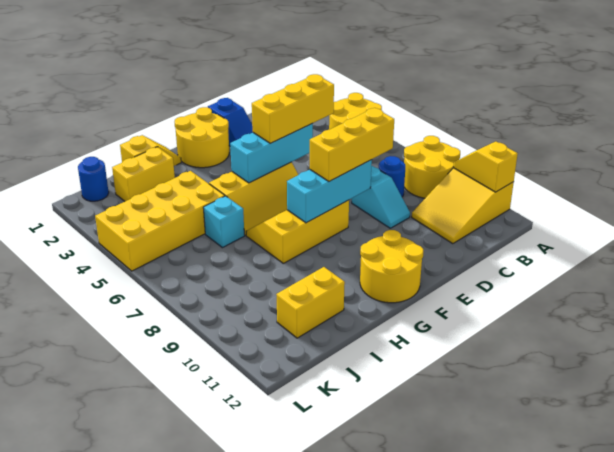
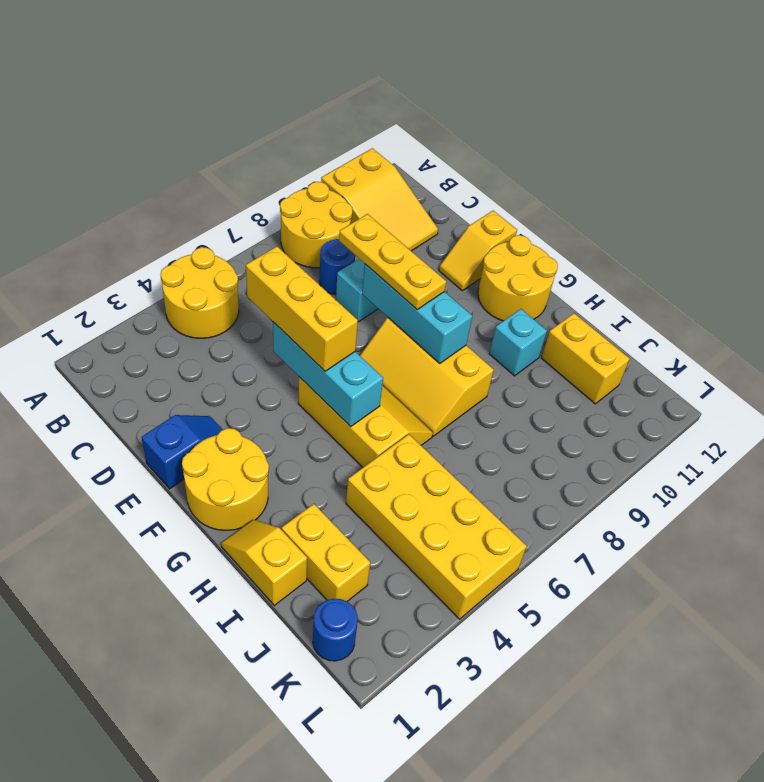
yellow 1x2 slope [453,141,518,192] -> yellow 1x2 slope moved to [439,211,517,291]
yellow 1x3 brick [310,108,394,181] -> yellow 1x3 plate [339,214,446,309]
cyan 1x1 brick [203,196,244,248] -> cyan 1x1 brick moved to [489,309,547,376]

